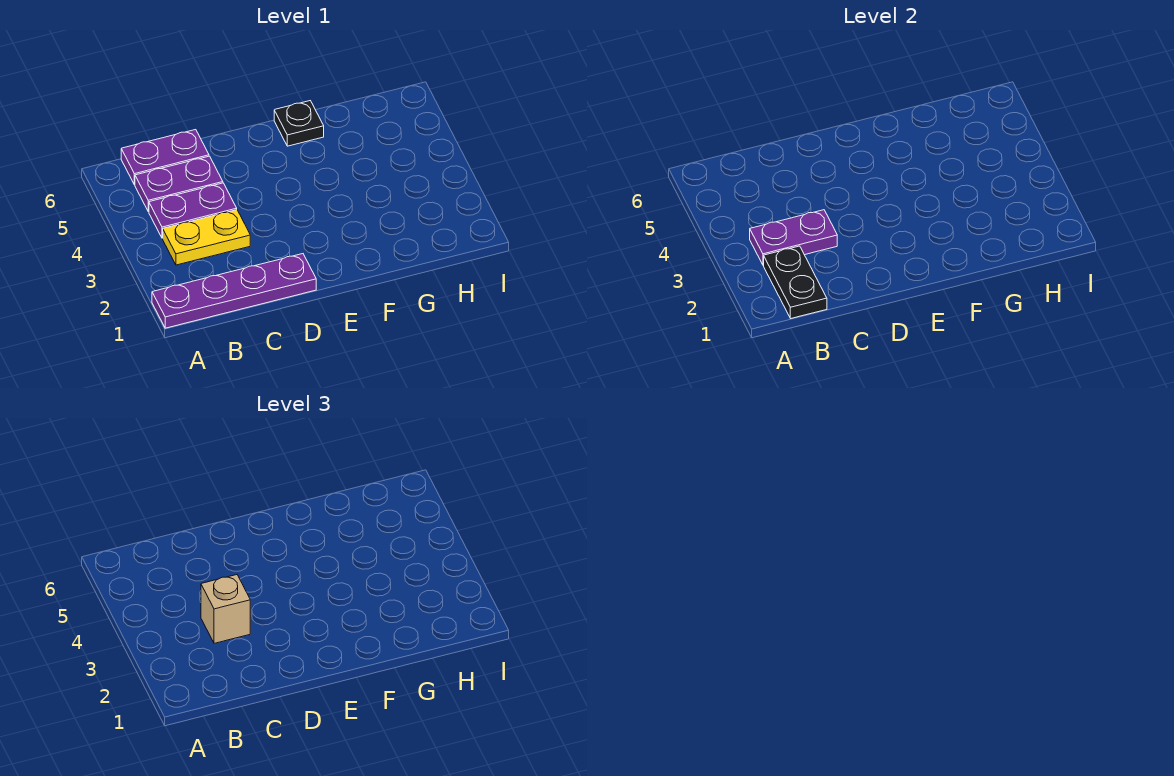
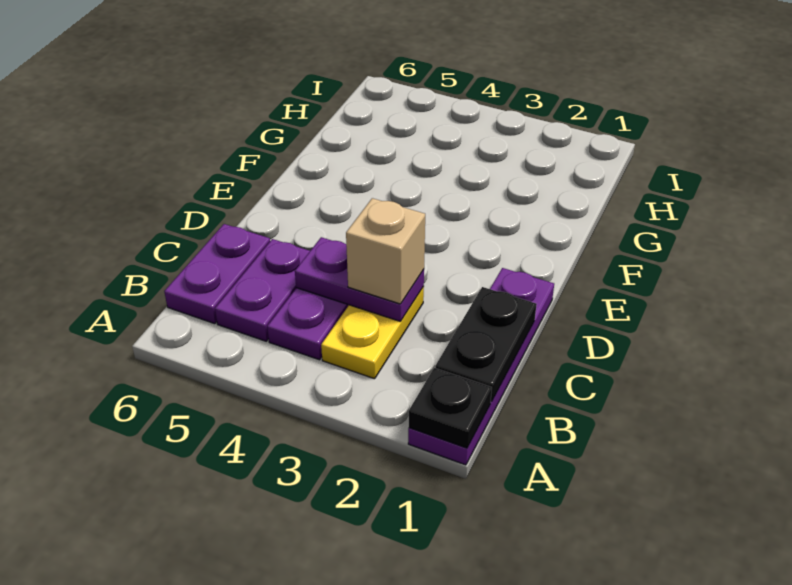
black 1x2 plate [764,246,827,318] -> black 1x2 plate turned to [435,287,537,402]
purple 1x2 plate [750,210,837,265] -> purple 1x2 plate turned to [295,237,424,322]
black 1x1 plate [274,101,324,146] -> black 1x1 plate moved to [409,368,492,448]

